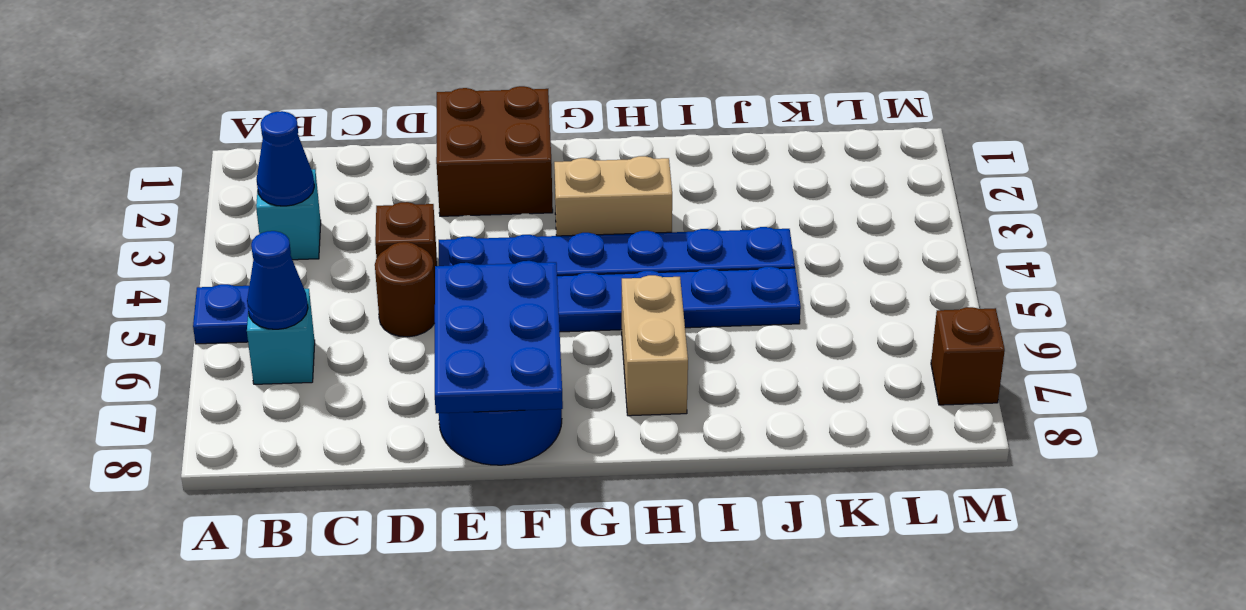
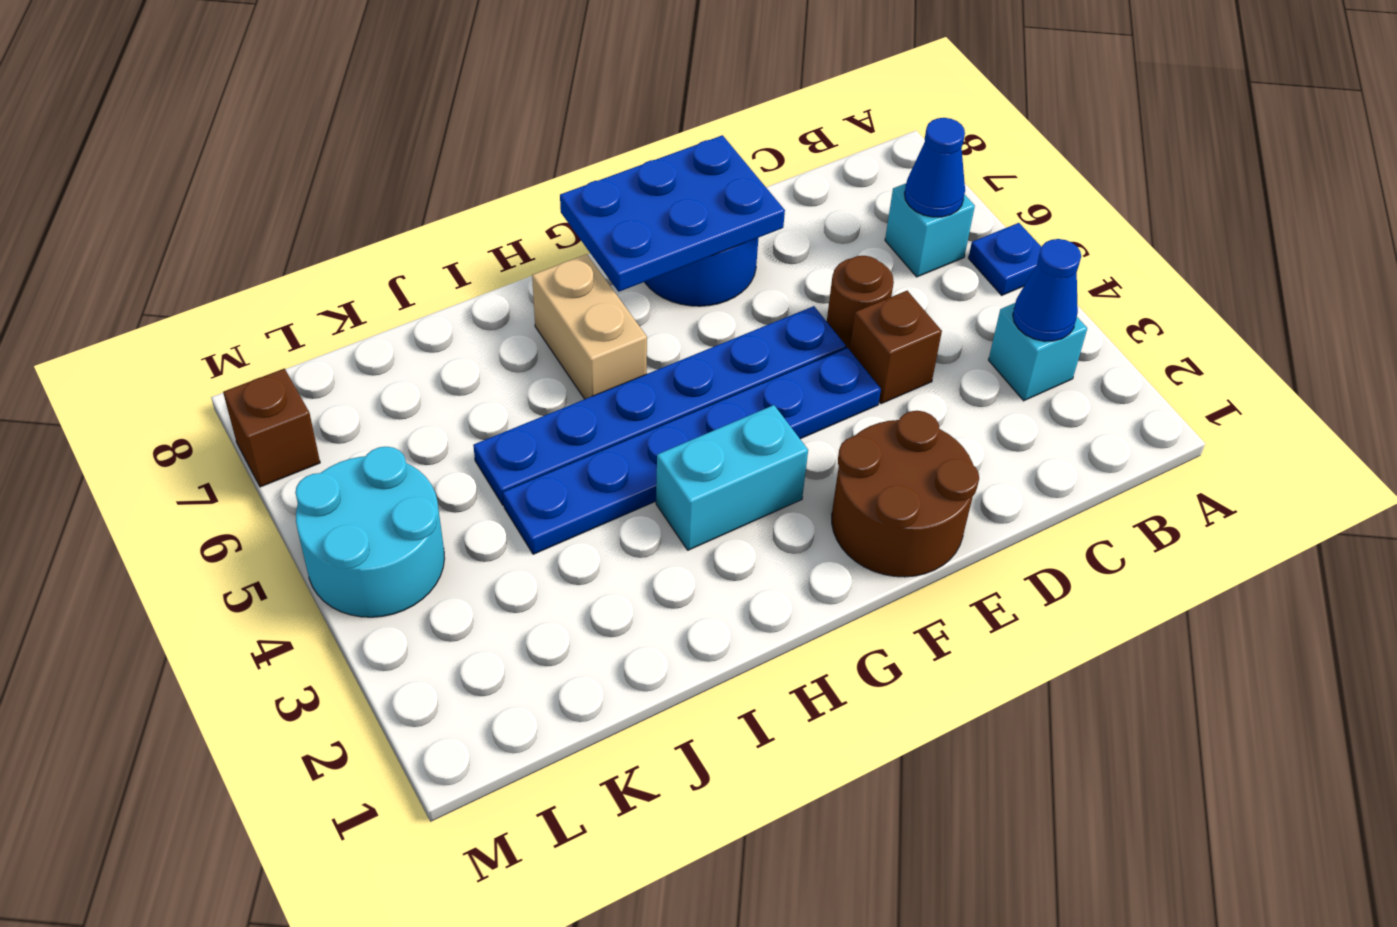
brown 2x2 brick [436,86,553,216] -> brown 2x2 round brick [832,411,979,577]
blue 2x3 plate [435,261,563,413] -> blue 2x3 plate turned to [560,135,785,292]
tan 1x2 brick [554,156,672,236] -> cyan 1x2 brick [656,405,808,550]
none -> cyan 2x2 round brick [295,447,445,617]

